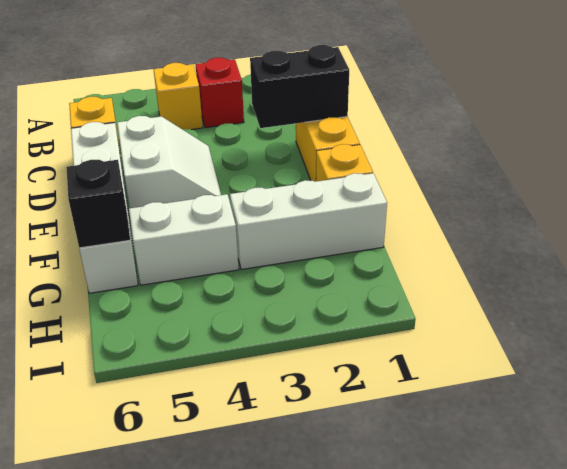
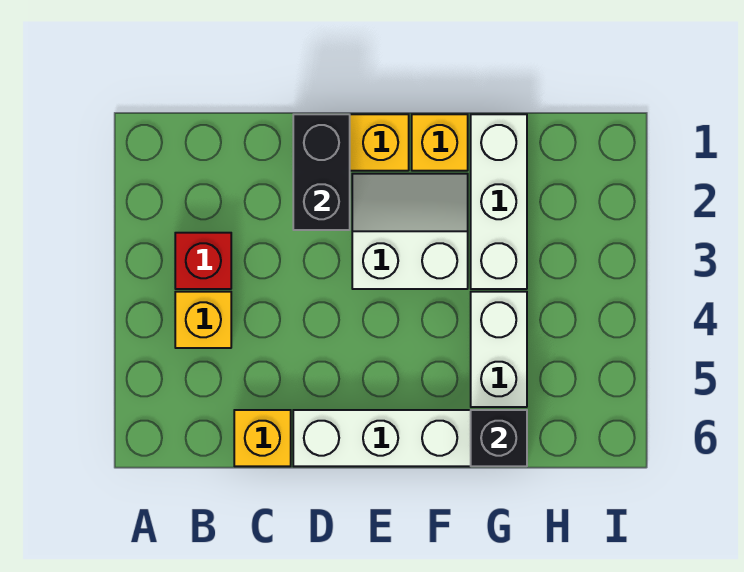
white 2x2 slope [117,116,221,208] -> white 2x2 slope moved to [352,174,468,289]

